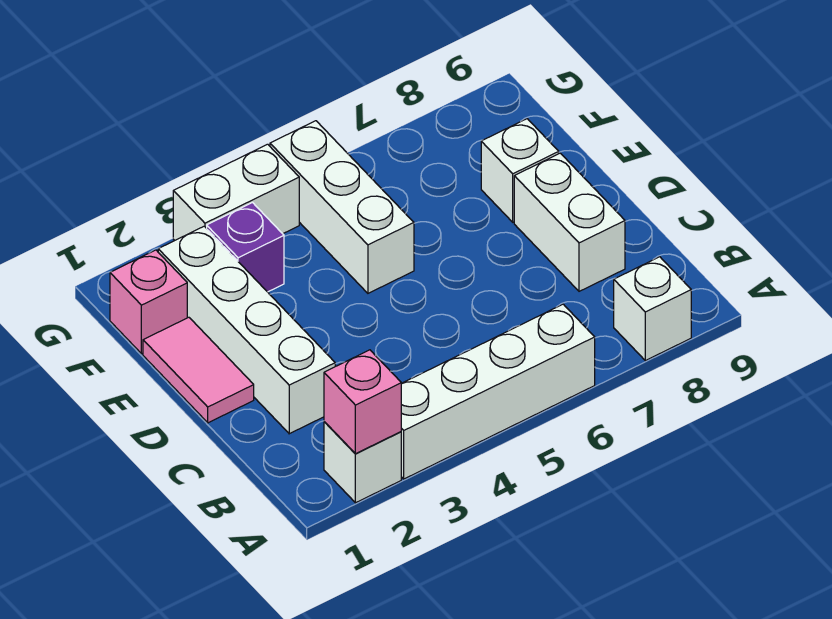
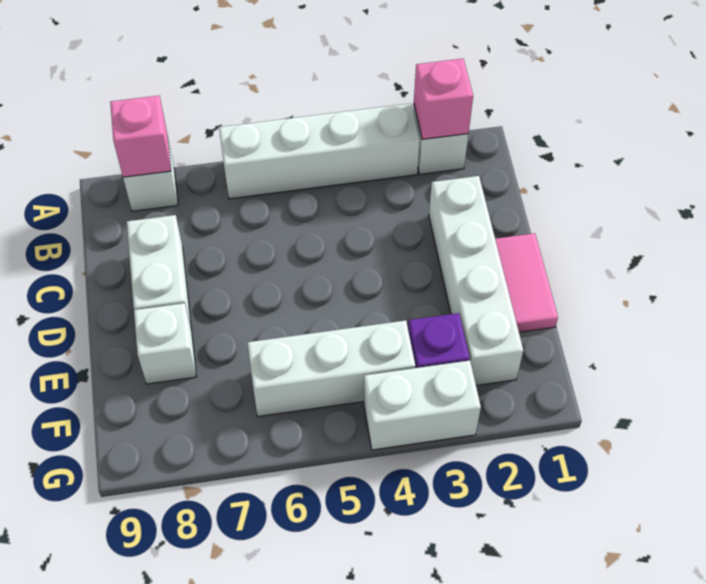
white 1x3 brick [270,121,414,293] -> white 1x3 brick turned to [247,320,415,417]
pink 1x1 brick [110,250,187,354] -> pink 1x1 brick moved to [110,96,171,177]

